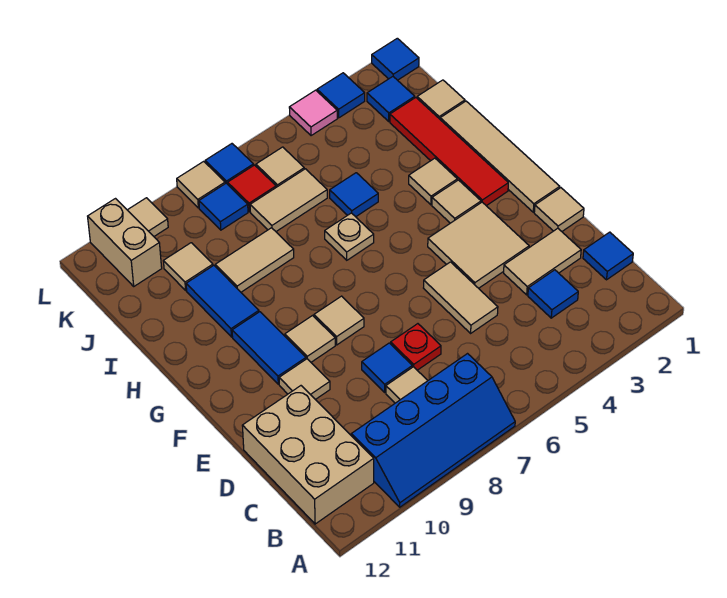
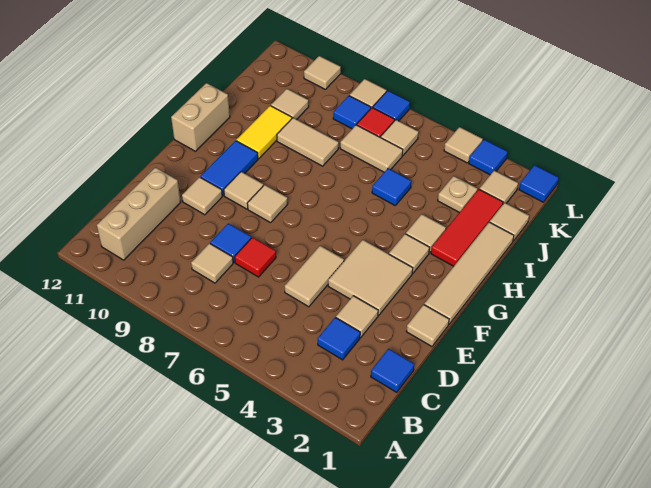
blue 2x4 slope [351,354,515,507] -> none
tan 2x3 brick [242,386,374,524] -> tan 1x3 brick [97,167,181,260]
tan 1x2 tile [504,228,581,295] -> tan 1x1 tile [336,296,378,337]
red 1x1 plate [391,324,441,370] -> red 1x1 tile [235,237,276,277]
red 1x4 tile [390,98,508,206] -> red 1x3 tile [431,189,503,266]
tan 1x1 plate [325,213,374,260] -> tan 1x1 plate moved to [438,176,477,213]
blue 1x2 tile [186,265,259,337] -> yellow 1x2 tile [236,106,292,159]
blue 1x1 tile [367,77,415,121] -> tan 1x1 tile [479,171,518,204]
tan 1x2 brick [88,199,162,286] -> tan 1x2 brick moved to [171,83,230,151]
pink 1x1 tile [289,90,337,136] -> tan 1x1 tile [444,127,483,163]

